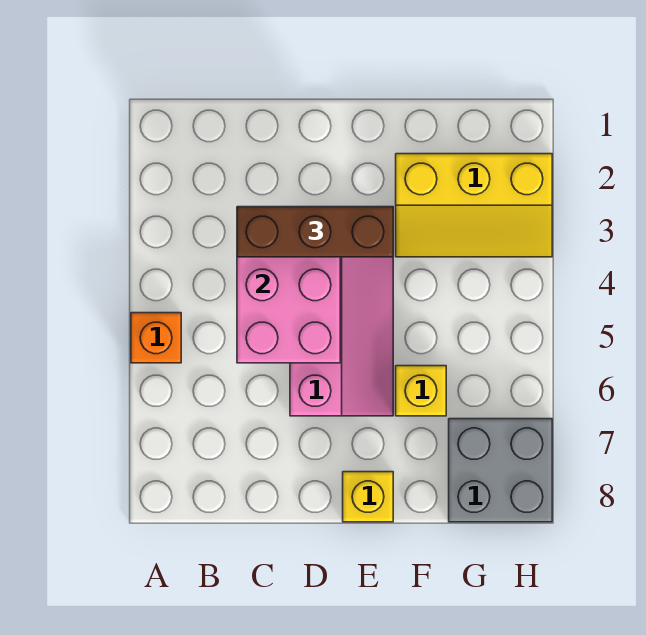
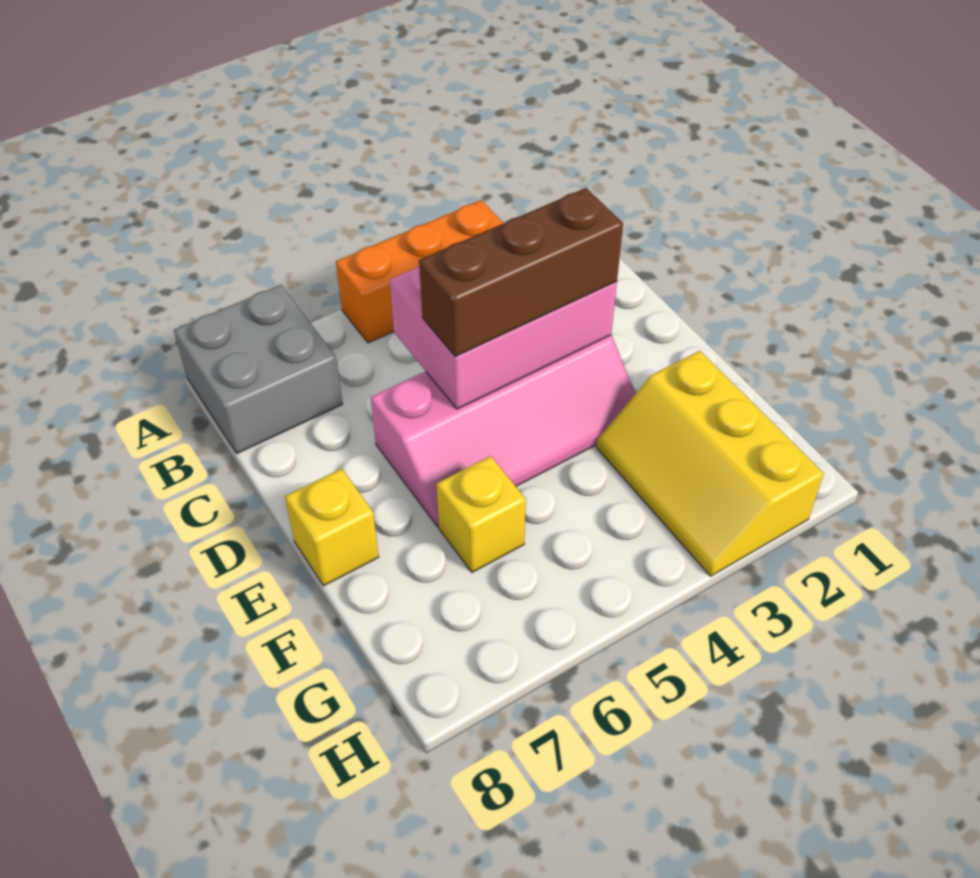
orange 1x1 brick [131,313,181,363] -> orange 1x3 brick [336,200,503,343]
brown 1x3 brick [237,207,393,257] -> brown 1x3 brick turned to [419,188,623,357]
grey 2x2 brick [449,419,552,522] -> grey 2x2 brick moved to [174,285,342,453]

